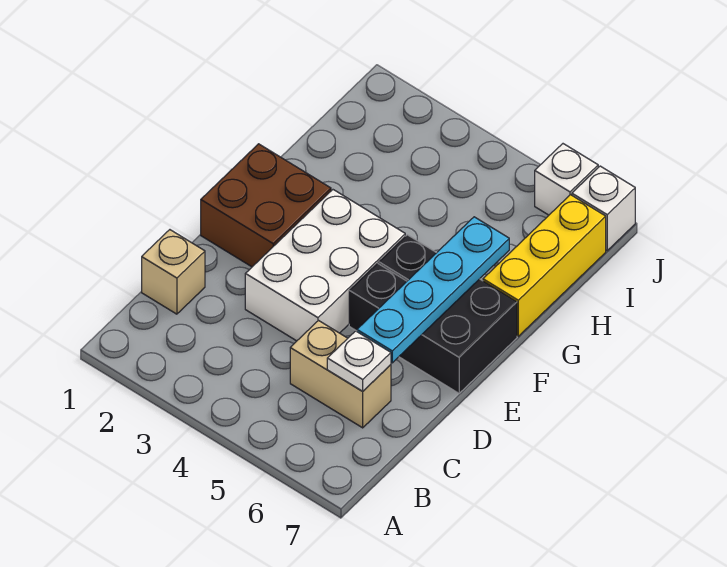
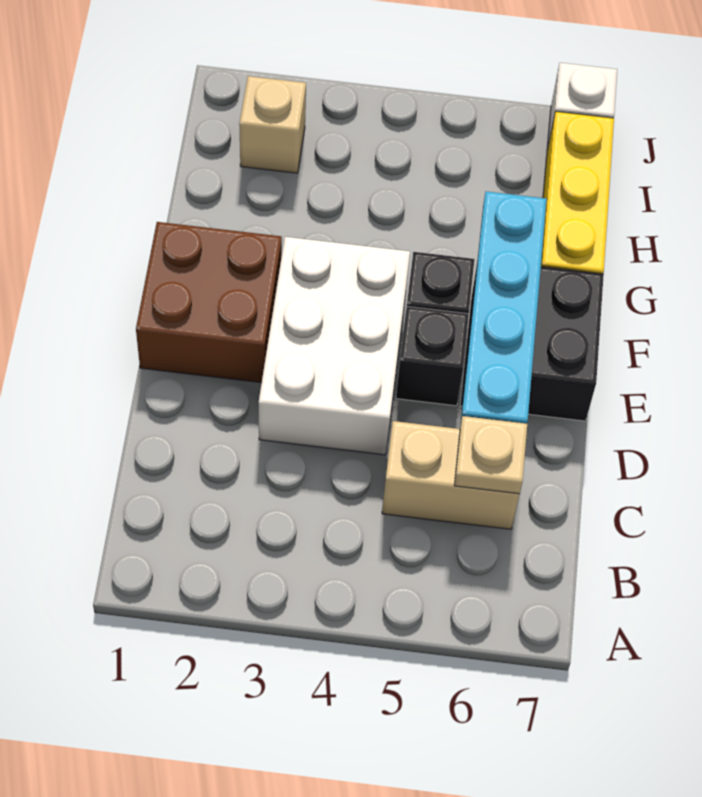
tan 1x1 brick [142,230,205,314] -> tan 1x1 brick moved to [239,76,306,173]
white 1x1 plate [327,331,391,391] -> tan 1x1 plate [454,416,527,494]
white 1x1 brick [535,144,598,215] -> none

